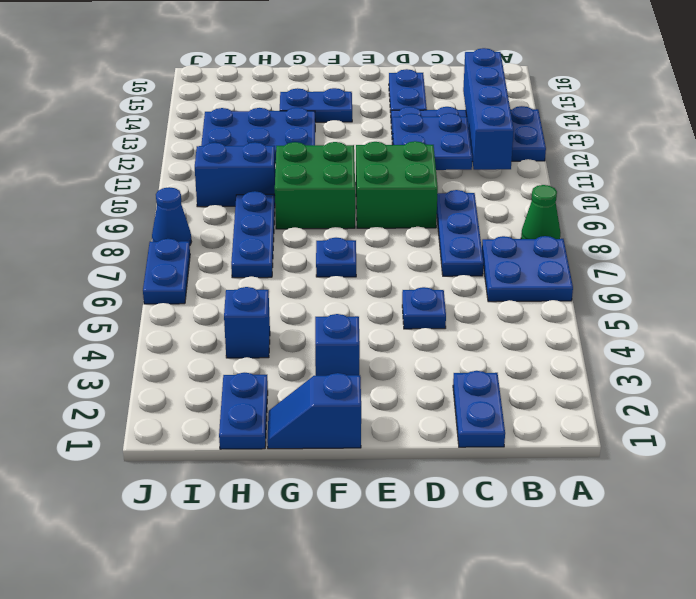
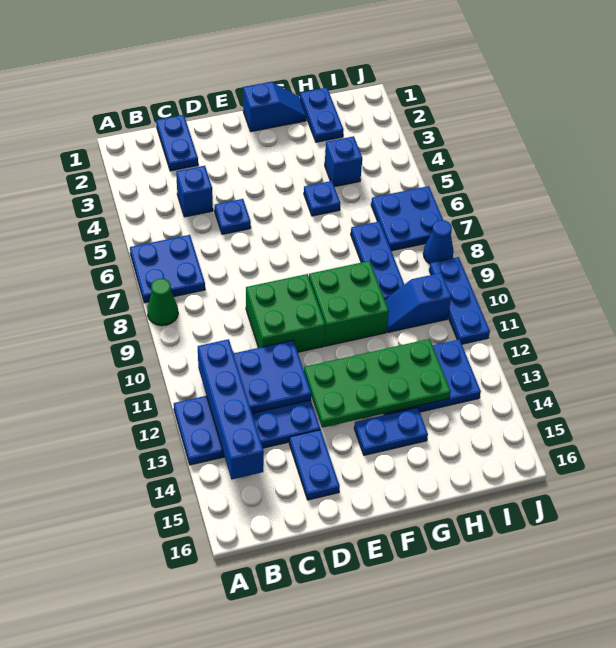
blue 1x3 plate [437,190,483,276] -> blue 1x3 plate moved to [429,257,490,344]
none -> green 2x4 plate [304,339,451,428]
blue 1x1 brick [315,314,360,376] -> blue 1x1 brick moved to [176,166,213,217]
blue 1x1 plate [316,238,356,277] -> blue 1x1 plate moved to [304,181,340,216]
blue 1x2 brick [195,142,275,207] -> blue 1x2 slope [385,273,451,332]
blue 1x2 plate [143,239,190,304] -> blue 2x2 plate [371,186,443,251]

